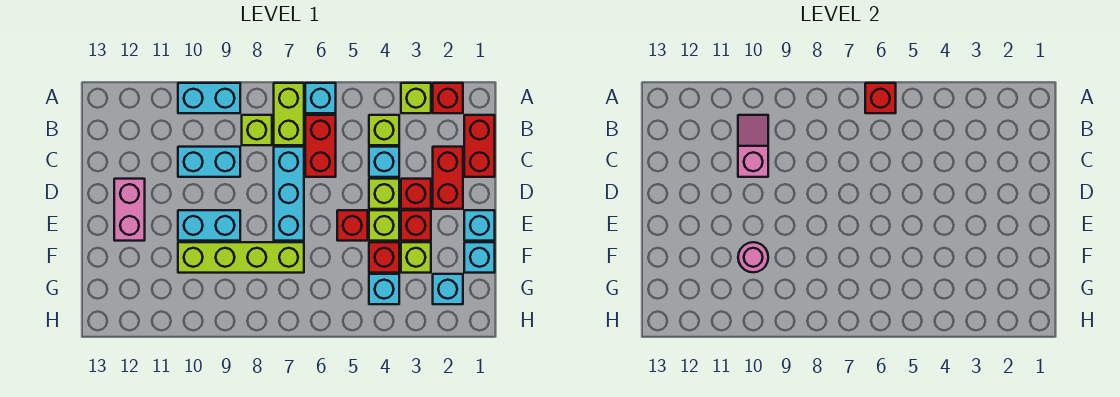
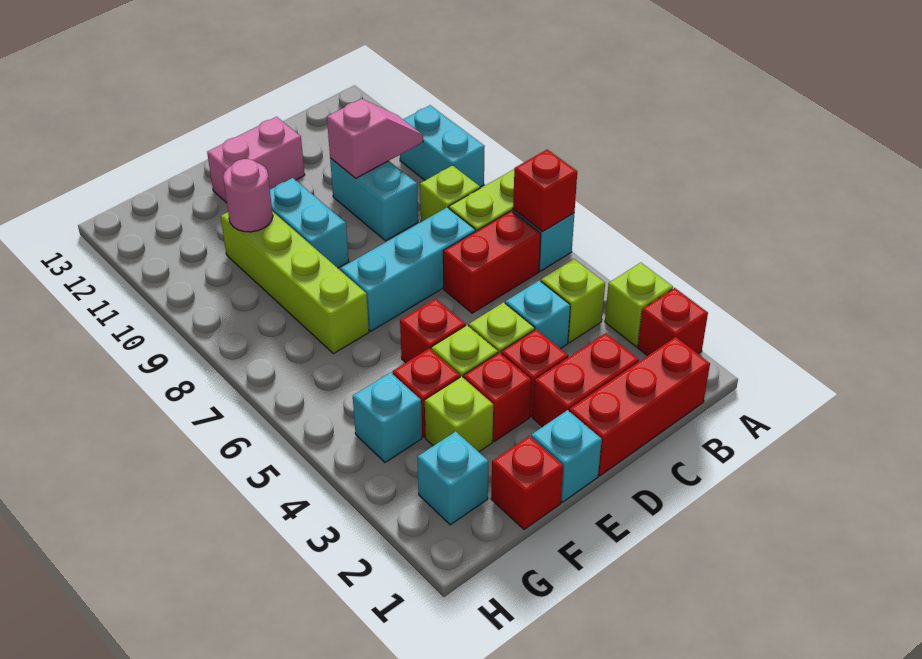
red 1x2 brick [464,115,495,177] -> red 1x3 brick [569,337,710,476]
cyan 1x1 brick [464,242,495,273] -> red 1x1 brick [491,436,563,529]

